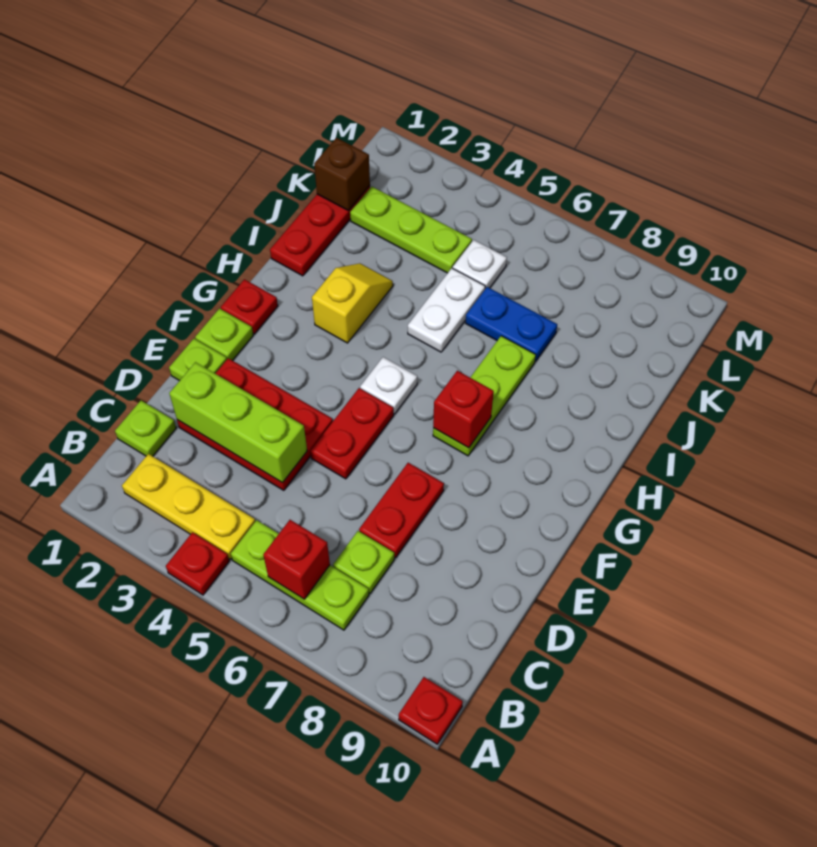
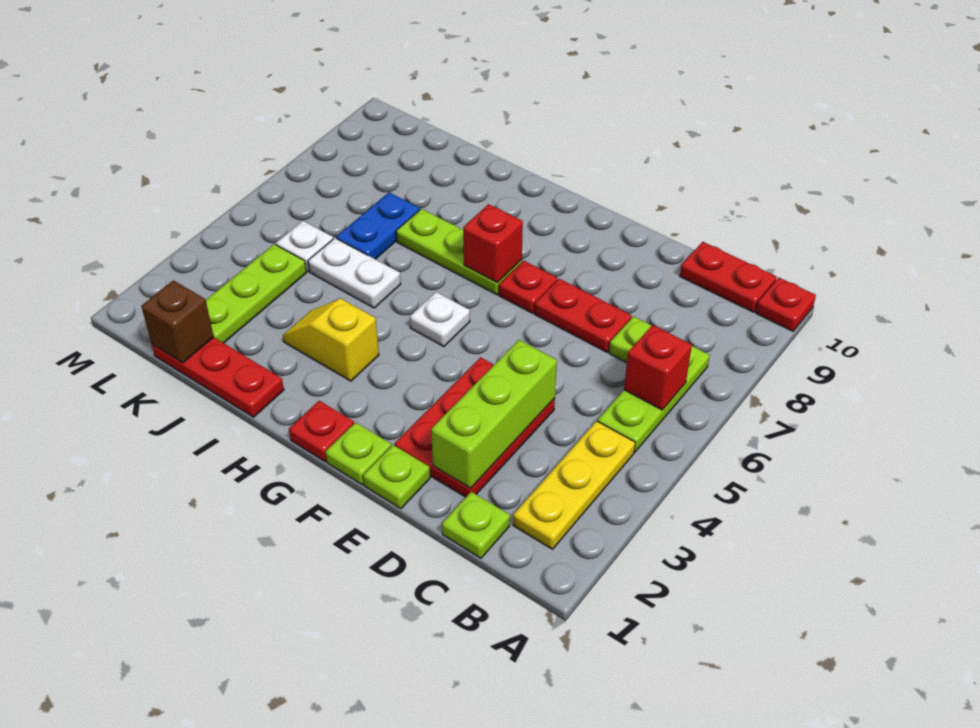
red 1x1 plate [166,532,229,595] -> red 1x1 plate moved to [499,261,557,313]
red 1x2 plate [310,388,394,479] -> red 1x2 plate moved to [680,242,777,312]

